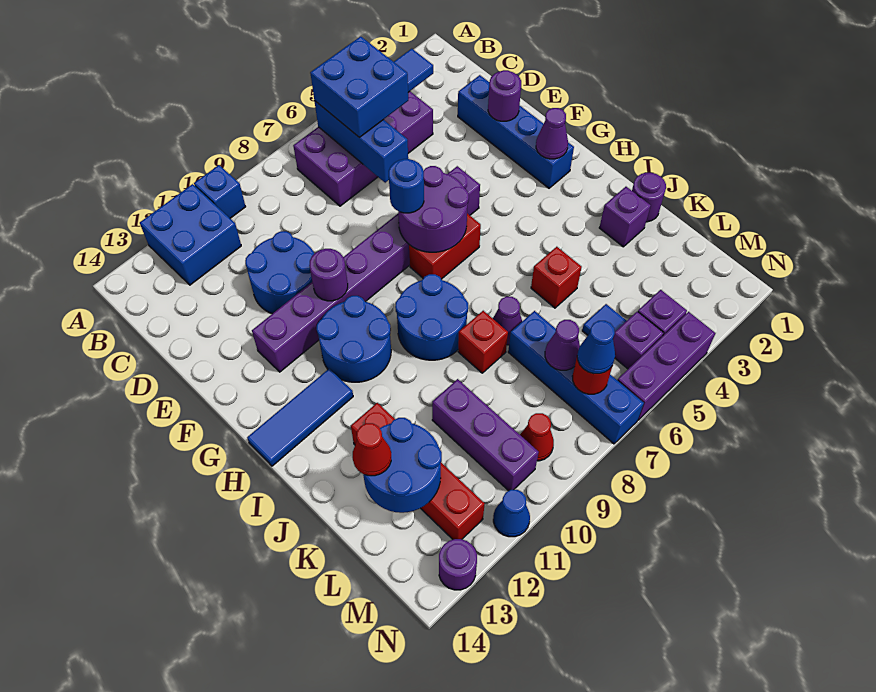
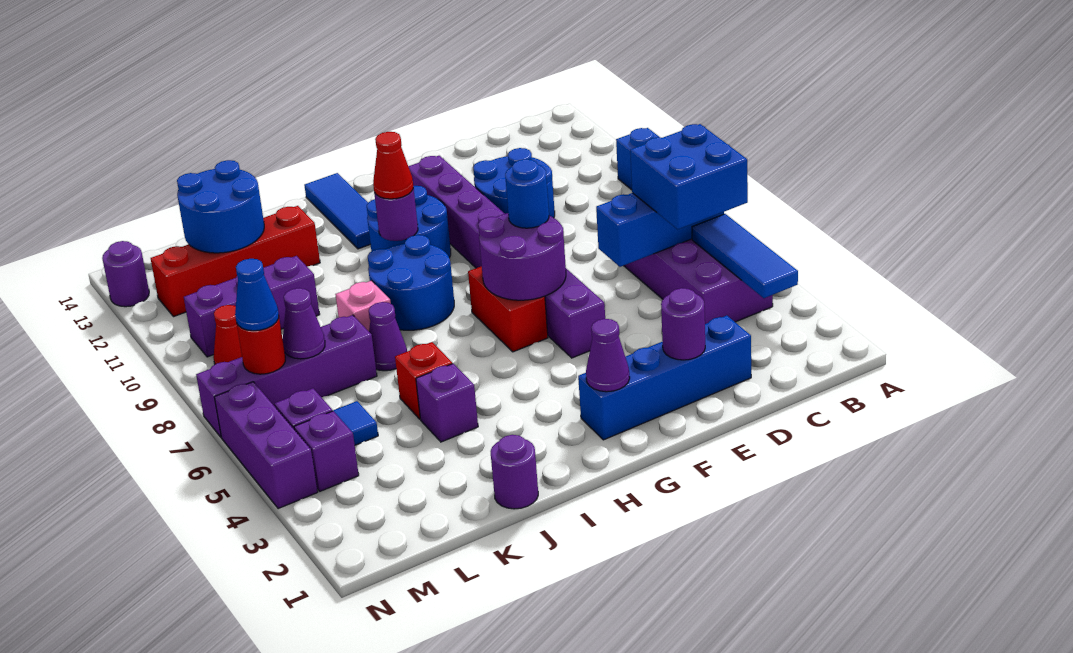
blue 2x2 brick [140,184,241,285] -> none
purple 1x1 round brick [309,249,348,301] -> purple 1x1 round brick moved to [374,187,418,241]
purple 1x1 brick [599,187,651,247] -> purple 1x1 brick moved to [416,364,478,442]
red 1x1 brick [458,311,508,373] -> pink 1x1 brick [335,281,391,331]
blue 1x4 brick [508,311,644,444] -> purple 1x4 brick [196,315,377,437]
red 1x1 cone [352,423,391,476] -> red 1x1 cone moved to [373,132,413,199]
blue 1x1 cone [493,490,530,537] -> none

